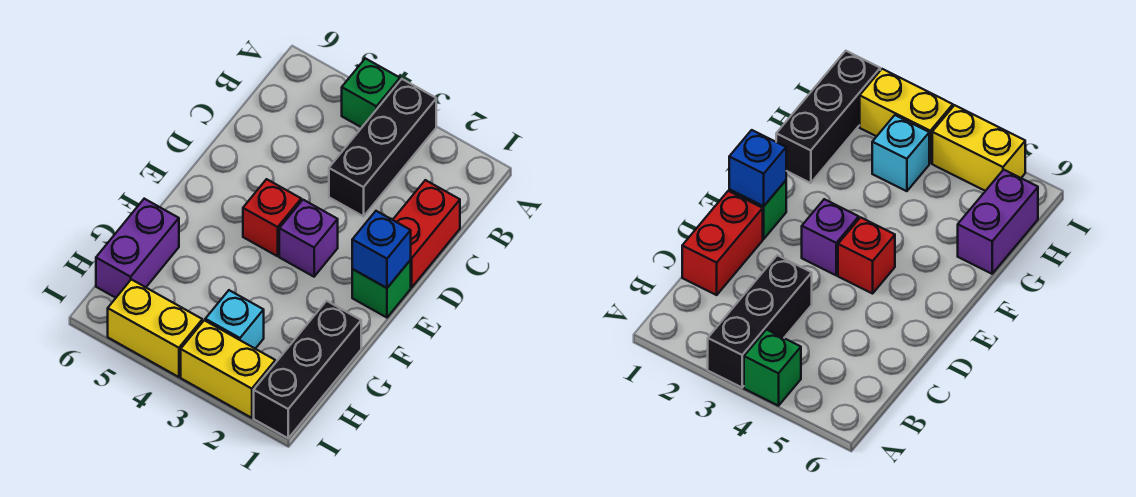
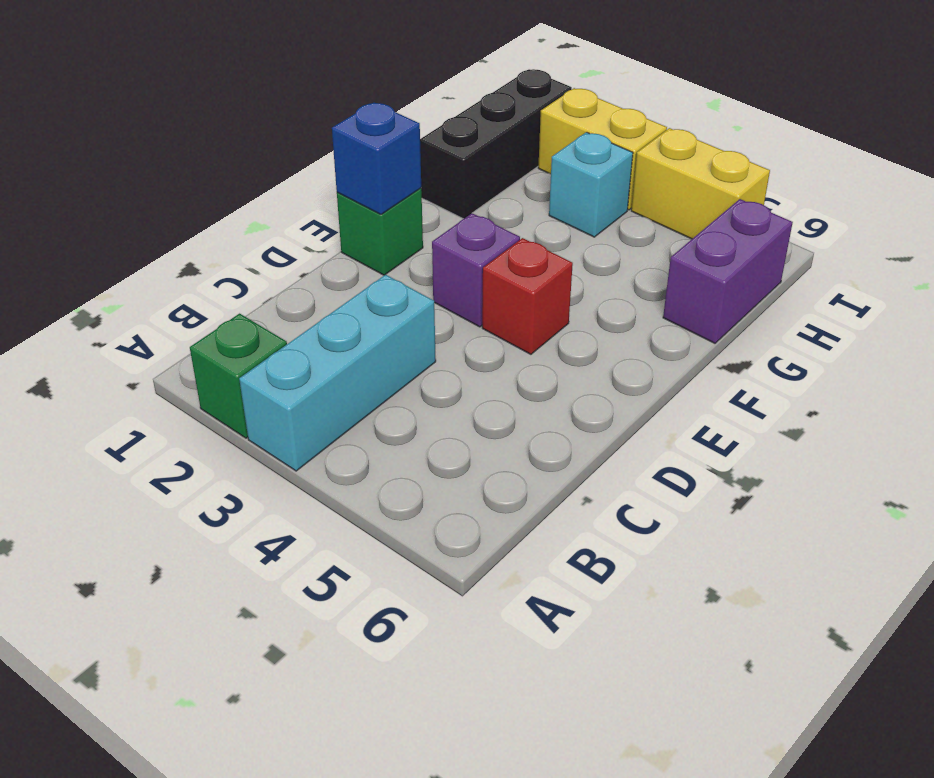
black 1x3 brick [329,79,436,216] -> cyan 1x3 brick [239,275,436,471]
green 1x1 brick [342,58,400,127] -> green 1x1 brick moved to [190,314,287,438]
red 1x2 brick [393,180,460,287] -> none

